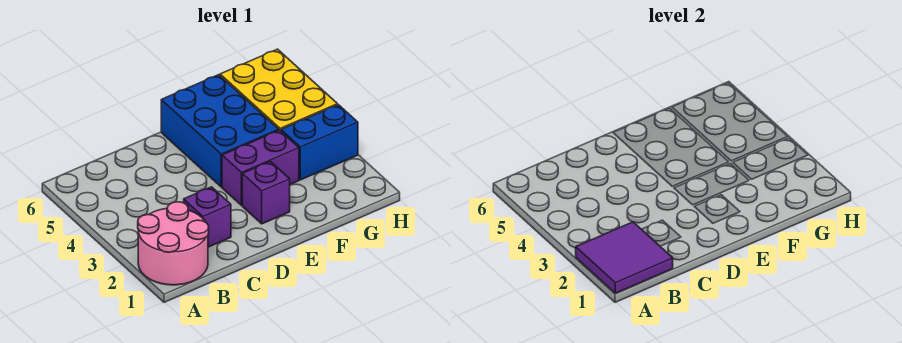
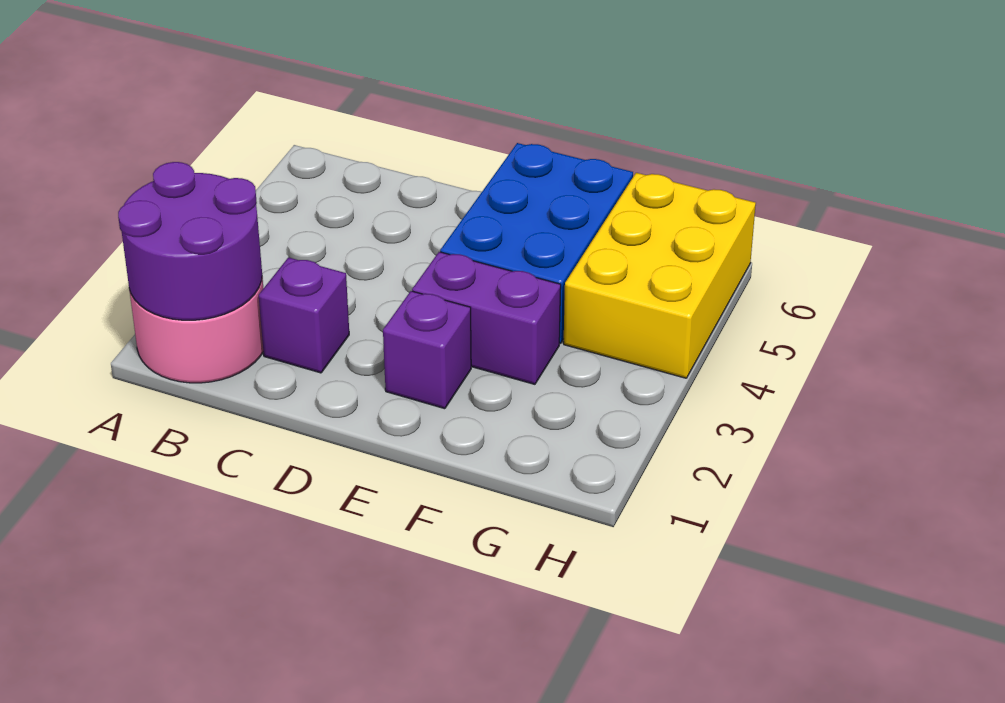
purple 2x2 tile [576,222,673,293] -> purple 2x2 round brick [118,162,262,320]
blue 1x2 brick [281,105,358,180] -> none

